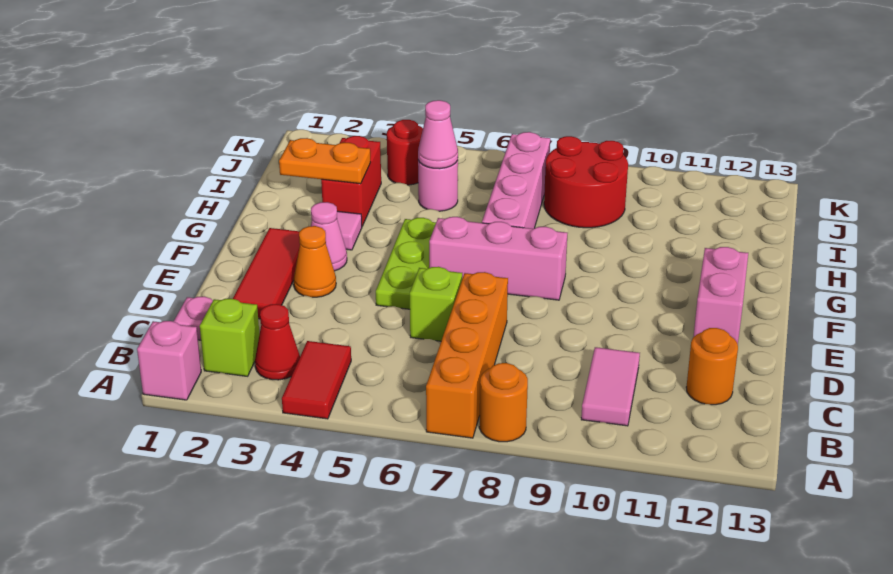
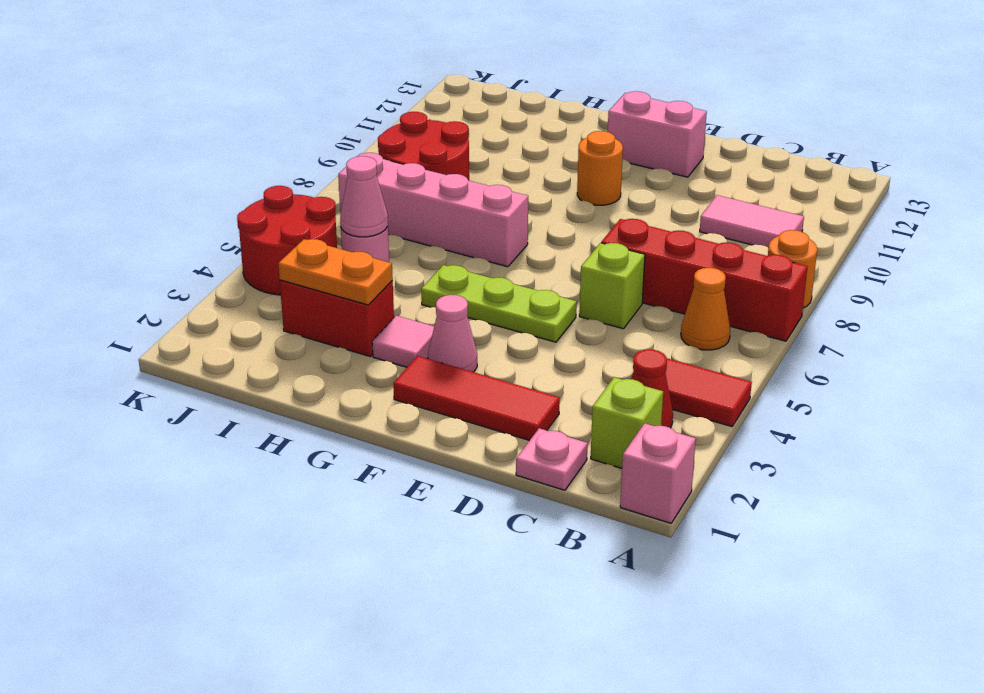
orange 1x4 brick [426,272,508,438] -> red 1x4 brick [601,219,808,341]
orange 1x1 round brick [686,328,738,405] -> orange 1x1 round brick moved to [577,131,623,205]
orange 1x1 cone [293,226,336,297] -> orange 1x1 cone moved to [681,268,730,350]
pink 1x3 brick [429,217,567,300] -> none
orange 1x2 plate [279,138,371,184] -> orange 1x2 plate turned to [278,239,393,305]
red 1x1 round brick [387,120,423,185] -> red 2x2 round brick [237,186,337,295]

